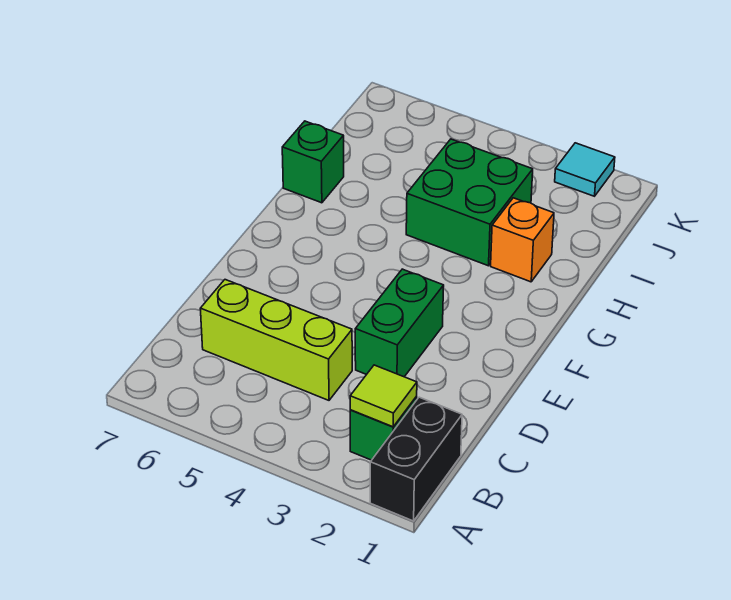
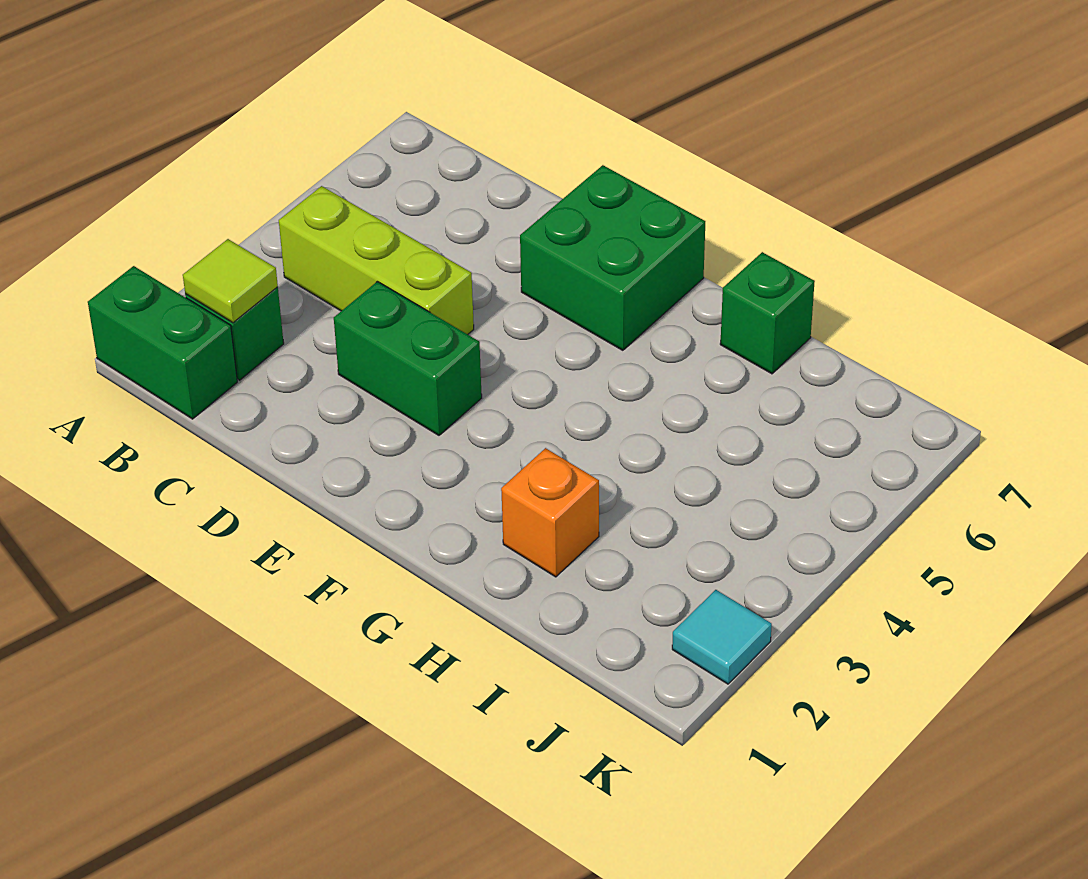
black 1x2 brick [370,397,462,521] -> green 1x2 brick [88,266,237,419]
lime 1x3 brick [200,280,352,400] -> lime 1x3 brick turned to [279,186,474,334]
green 2x2 brick [406,139,533,266] -> green 2x2 brick moved to [520,165,705,350]

